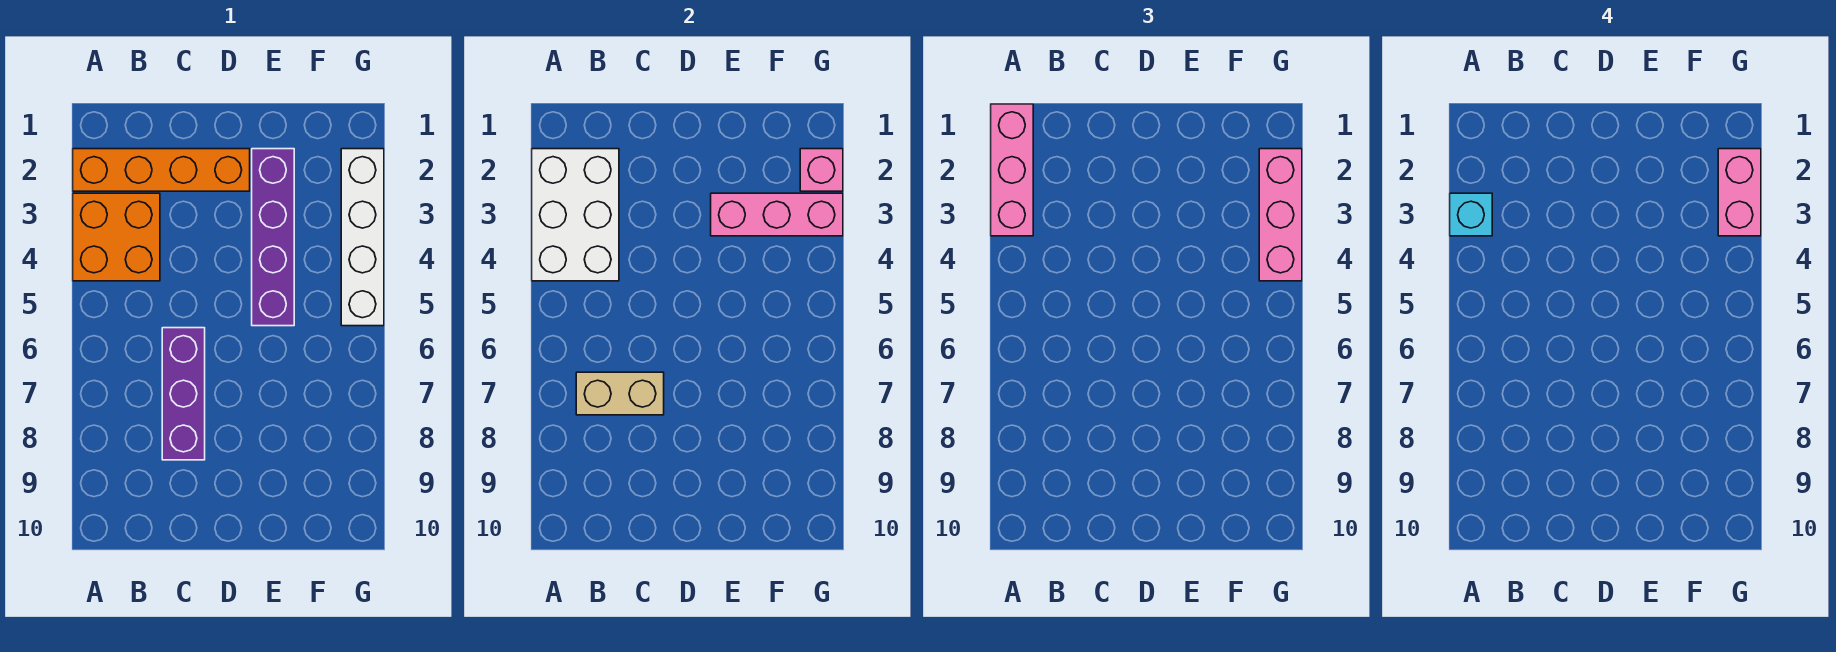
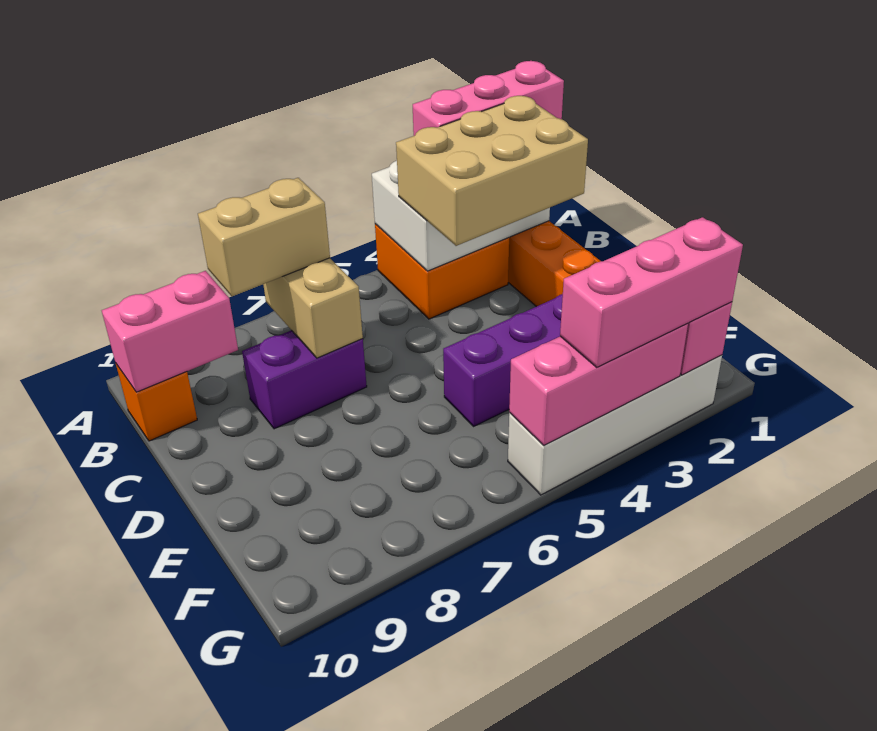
cyan 1x1 brick [1450,193,1492,236] -> none
none -> tan 2x3 brick [396,96,588,246]
none -> tan 1x2 brick [198,178,330,296]
none -> orange 1x1 brick [116,364,197,441]
purple 1x3 brick [162,328,205,460] -> purple 1x2 brick [242,330,367,429]
pink 1x3 brick [711,193,843,236] -> pink 1x3 brick turned to [509,323,688,446]
pink 1x2 brick [1718,149,1761,236] -> pink 1x2 brick moved to [102,271,238,392]

